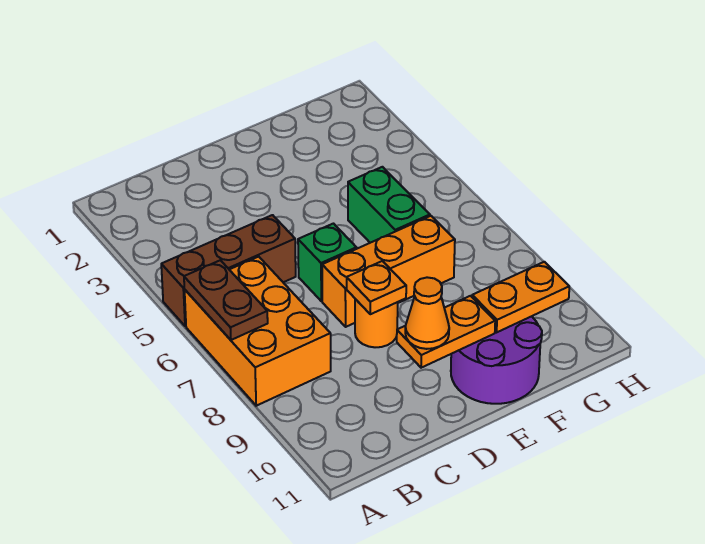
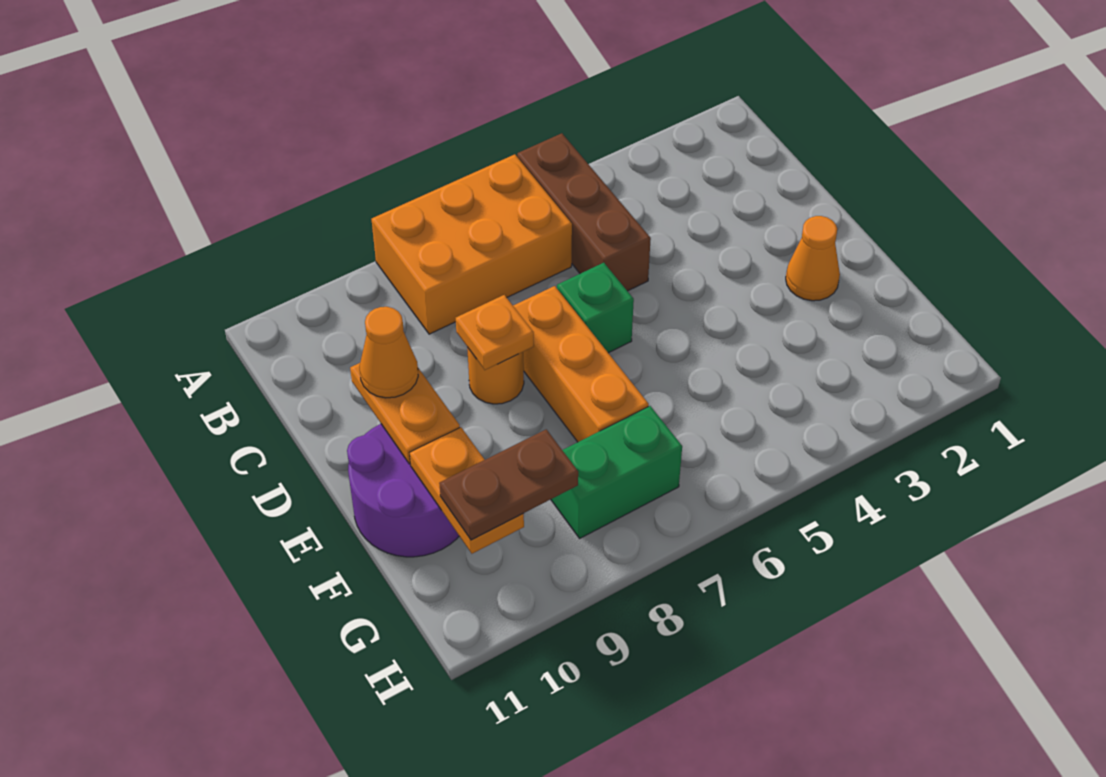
brown 1x2 plate [184,260,268,340] -> brown 1x2 plate moved to [439,429,578,540]
none -> orange 1x1 cone [786,216,840,301]
green 1x2 brick [348,167,430,243] -> green 1x2 brick moved to [551,406,682,538]

